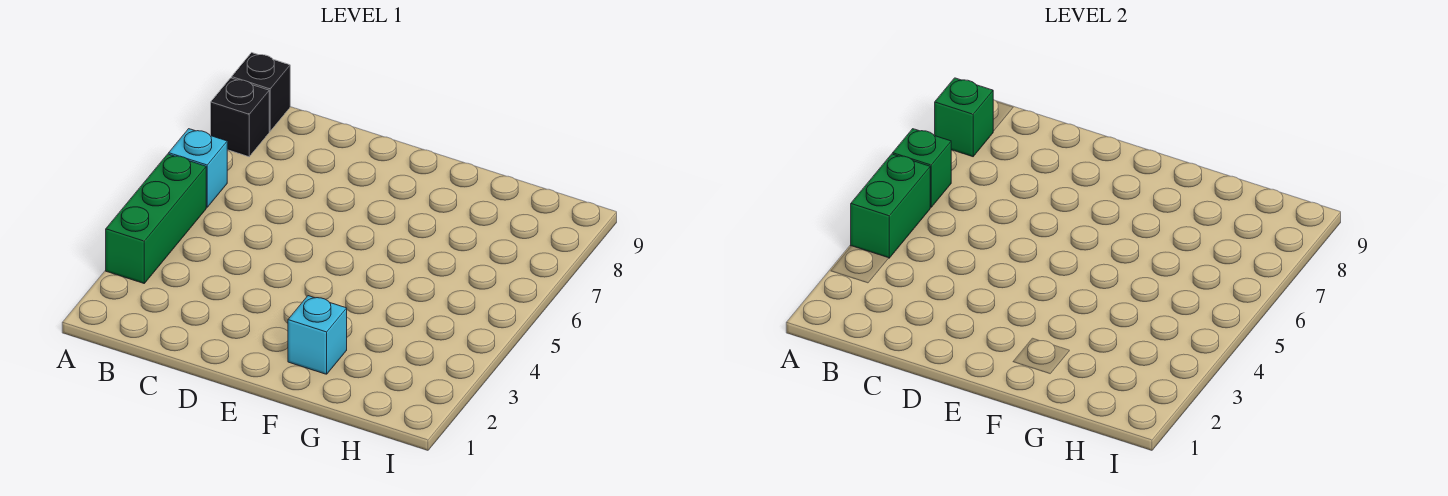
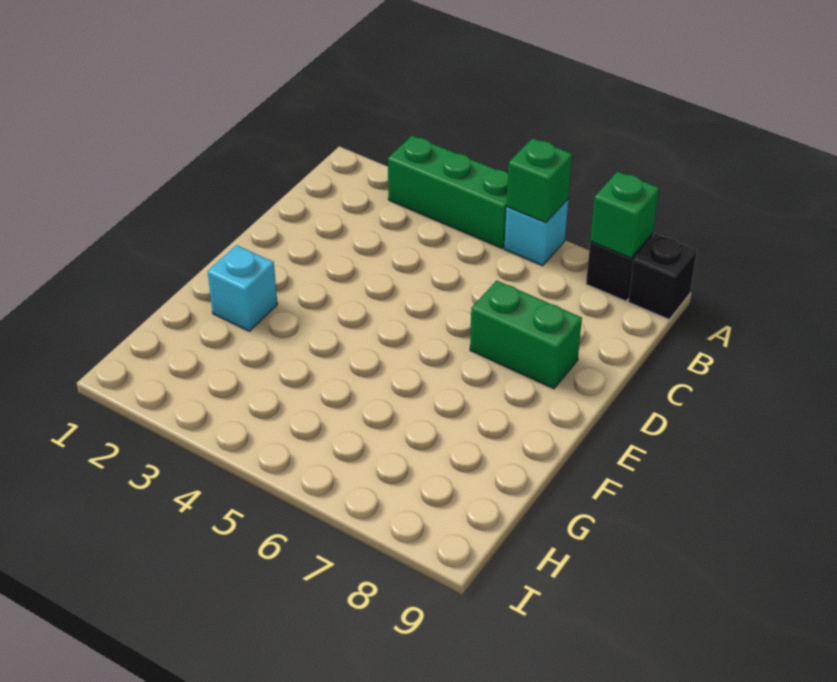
green 1x2 brick [851,154,930,258] -> green 1x2 brick moved to [470,280,582,389]

